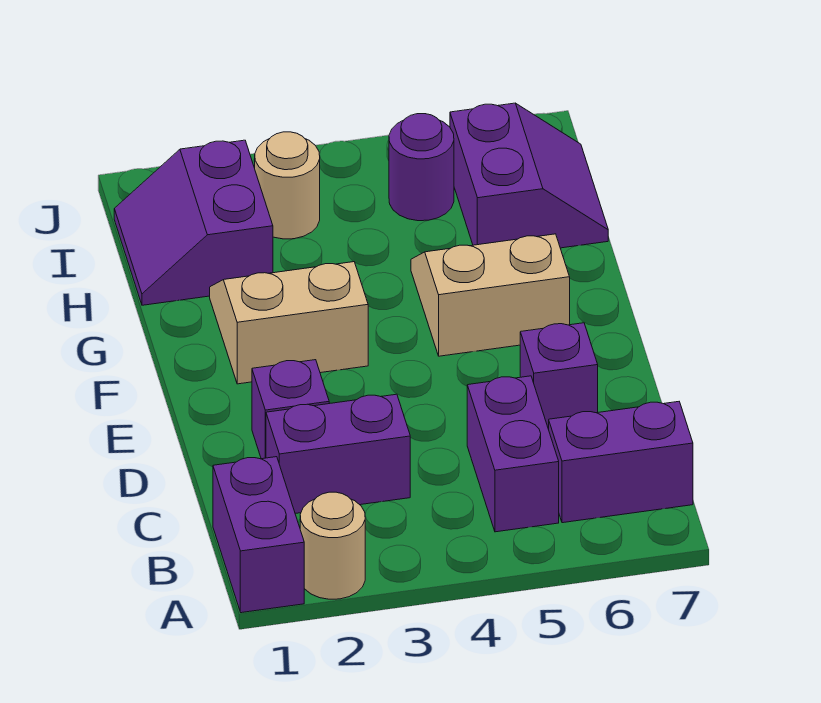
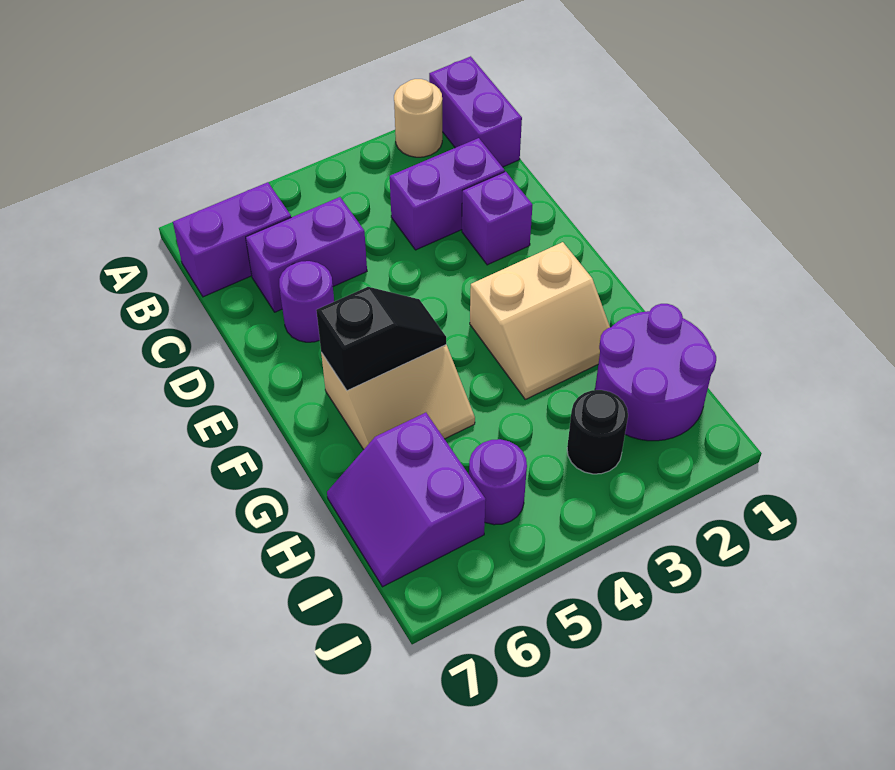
purple 1x2 brick [467,376,559,532] -> purple 1x2 brick turned to [246,197,367,312]
purple 1x1 brick [520,323,598,429] -> purple 1x1 round brick [279,261,334,342]
none -> black 1x2 slope [316,287,446,391]
purple 2x2 slope [114,140,273,305] -> purple 2x2 round brick [595,304,716,441]
tan 1x1 round brick [255,132,320,239] -> black 1x1 round brick [567,390,628,474]

